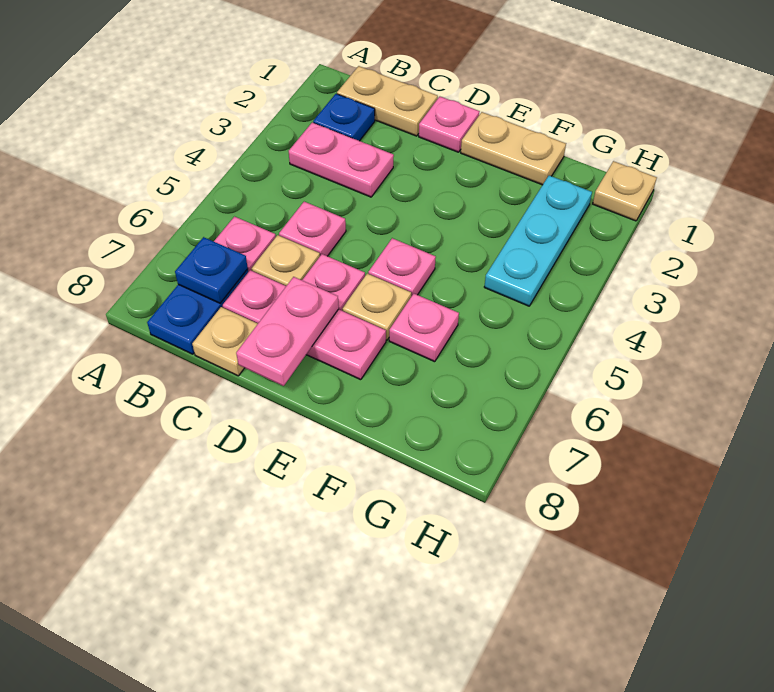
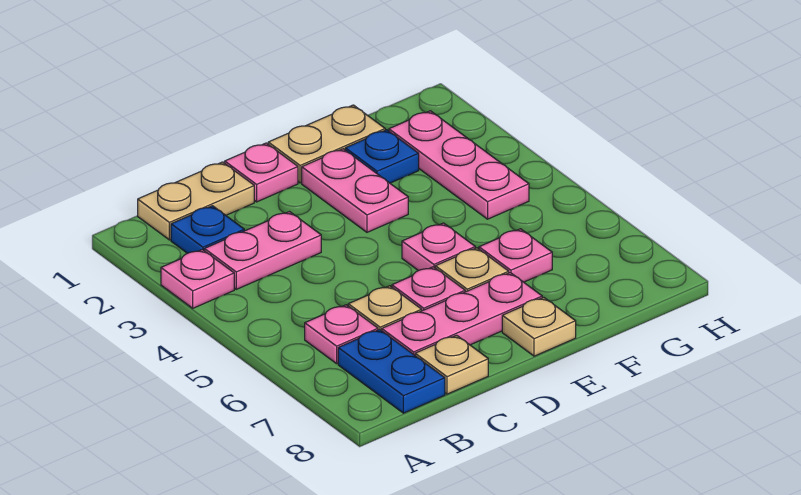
blue 1x1 plate [175,237,248,303] -> blue 1x1 plate moved to [345,130,419,183]
pink 1x1 plate [279,202,346,256] -> pink 1x1 plate moved to [161,250,234,308]
pink 1x2 plate [236,277,339,386] -> pink 1x2 plate moved to [302,149,408,232]
cyan 1x3 plate [484,176,592,306] -> pink 1x3 plate [389,111,529,219]
tan 1x1 plate [593,161,657,221] -> tan 1x1 plate moved to [502,297,576,356]

